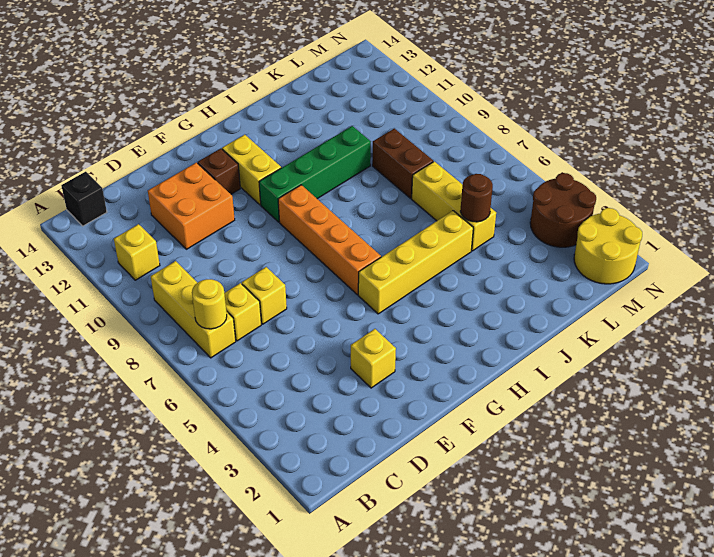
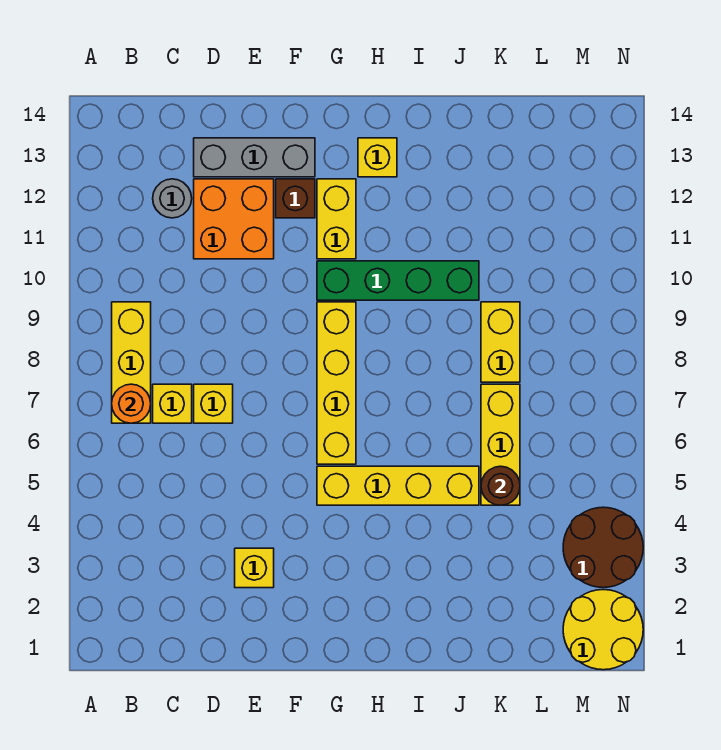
yellow 1x1 round brick [192,279,227,329] -> orange 1x1 round brick [112,384,151,423]
yellow 1x1 brick [114,224,160,280] -> yellow 1x1 brick moved to [358,138,397,177]
black 1x1 brick [61,172,107,226] -> none
none -> grey 1x1 round brick [153,179,192,218]
none -> grey 1x3 brick [194,138,315,177]
orange 1x4 brick [278,185,381,295] -> yellow 1x4 brick [317,302,356,464]
brown 1x2 brick [372,128,433,198] -> yellow 1x2 brick [481,302,520,382]

